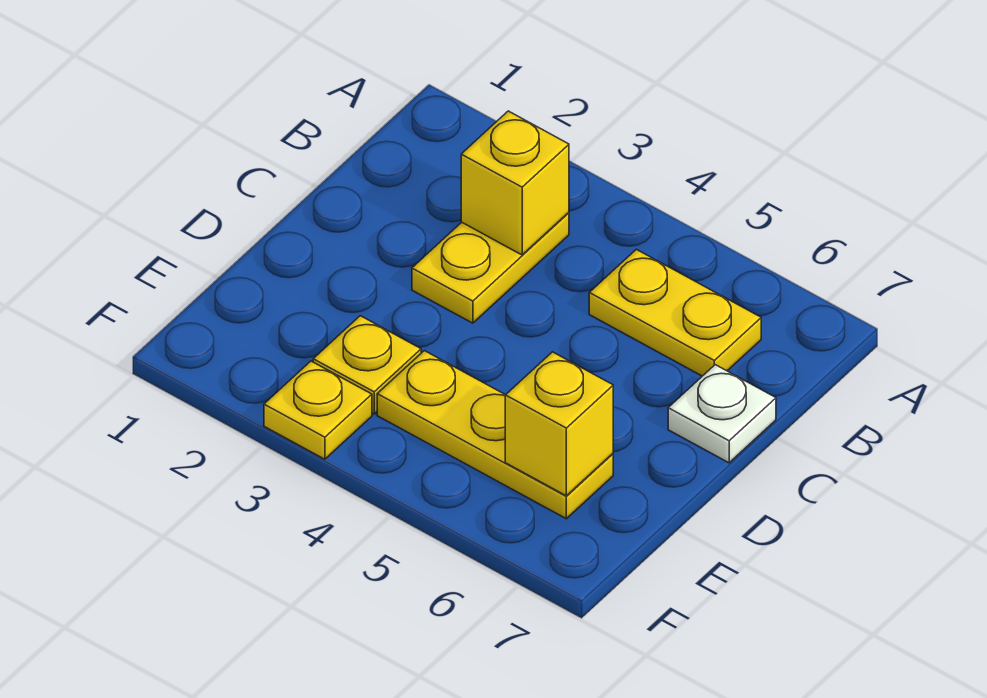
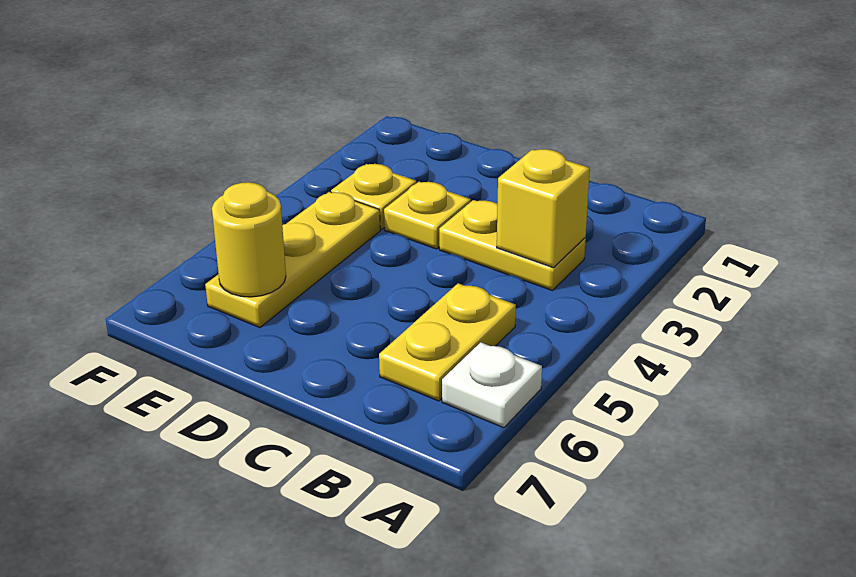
white 1x1 plate [668,365,776,463] -> white 1x1 plate moved to [442,342,542,428]
yellow 1x1 brick [505,352,613,496] -> yellow 1x1 round brick [212,182,286,297]
yellow 1x1 plate [264,361,372,459] -> yellow 1x1 plate moved to [384,182,471,249]

